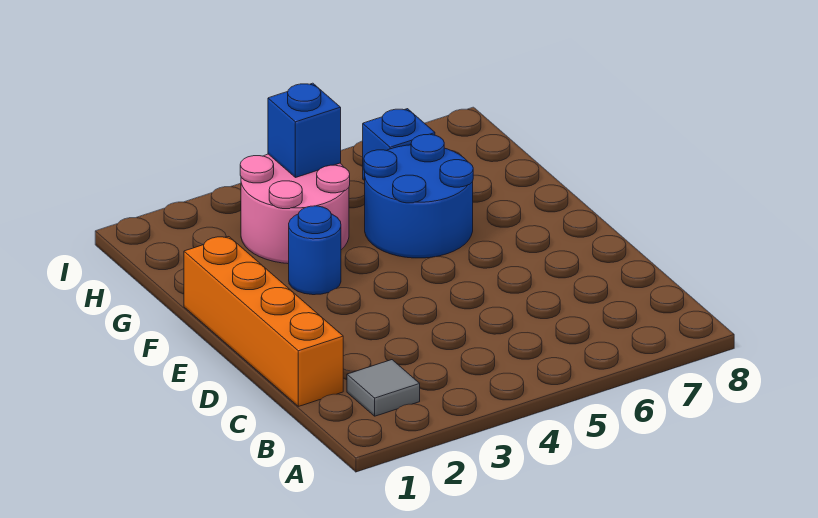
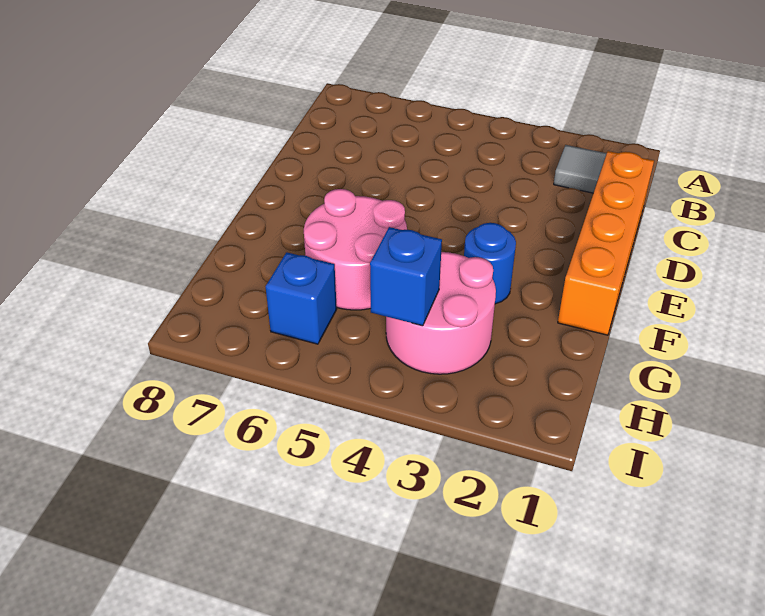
blue 2x2 round brick [364,134,473,258] -> pink 2x2 round brick [304,189,407,310]

